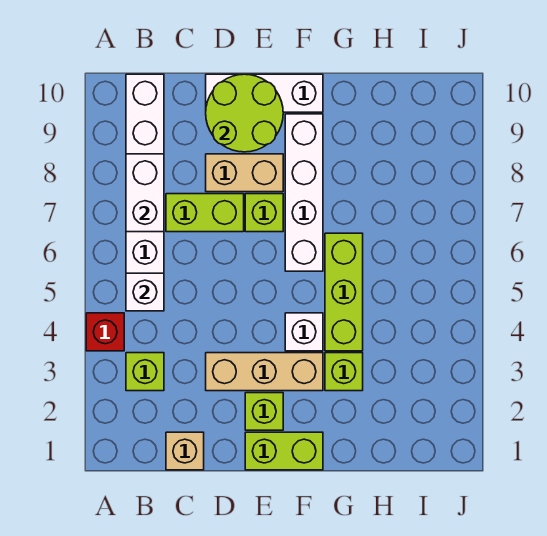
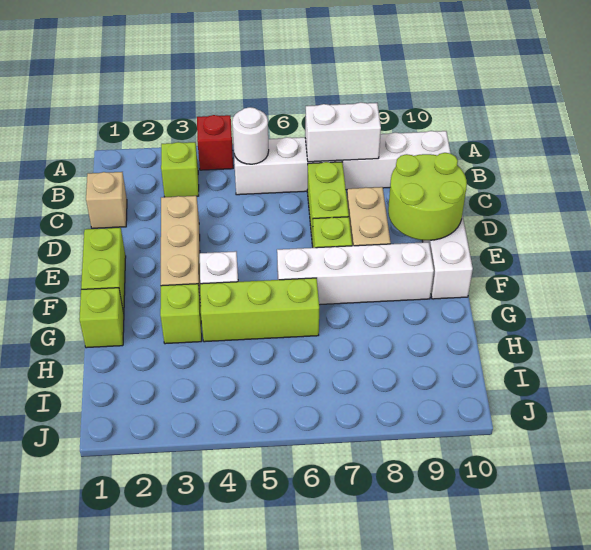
white 1x1 brick [126,273,164,311] -> white 1x1 round brick [232,107,269,164]
lime 1x1 brick [245,393,283,430] -> lime 1x1 brick moved to [79,288,124,348]

